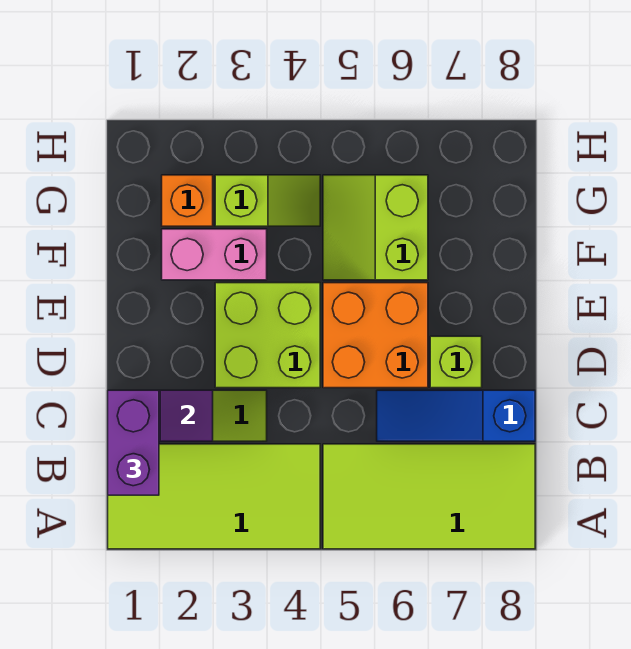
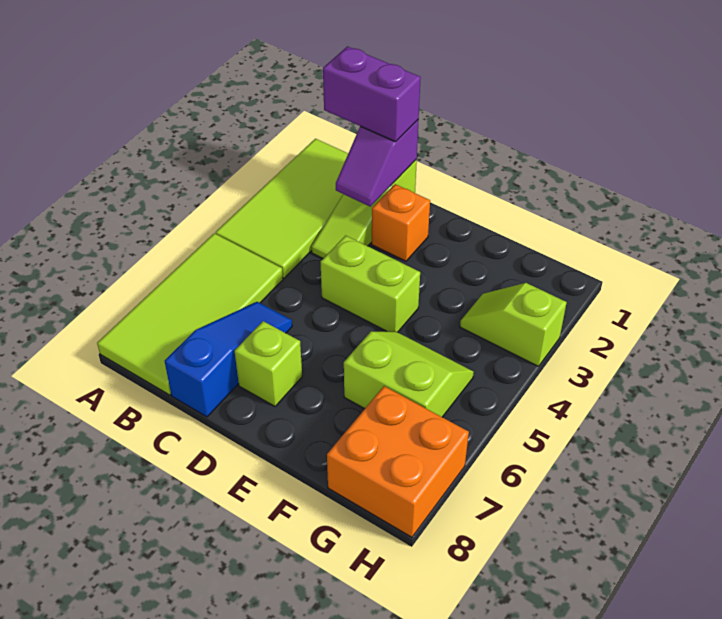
lime 2x2 brick [215,283,320,388] -> lime 1x2 brick [321,236,420,332]
orange 2x2 brick [323,283,428,388] -> orange 2x2 brick moved to [327,386,469,537]
pink 1x2 brick [162,229,267,280] -> none
orange 1x1 brick [162,175,213,226] -> orange 1x1 brick moved to [372,184,430,261]
lime 1x2 slope [215,175,320,226] -> lime 1x2 slope turned to [460,283,567,366]

